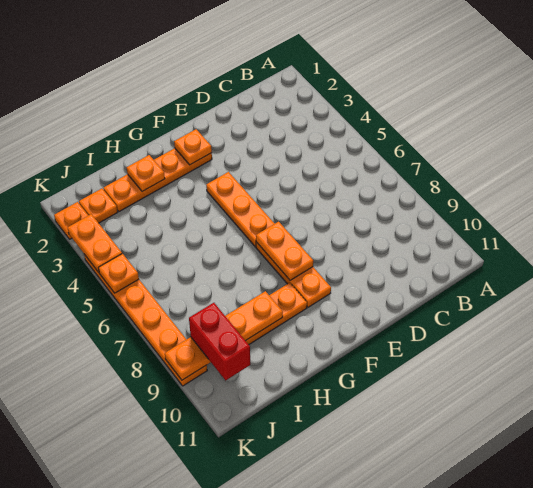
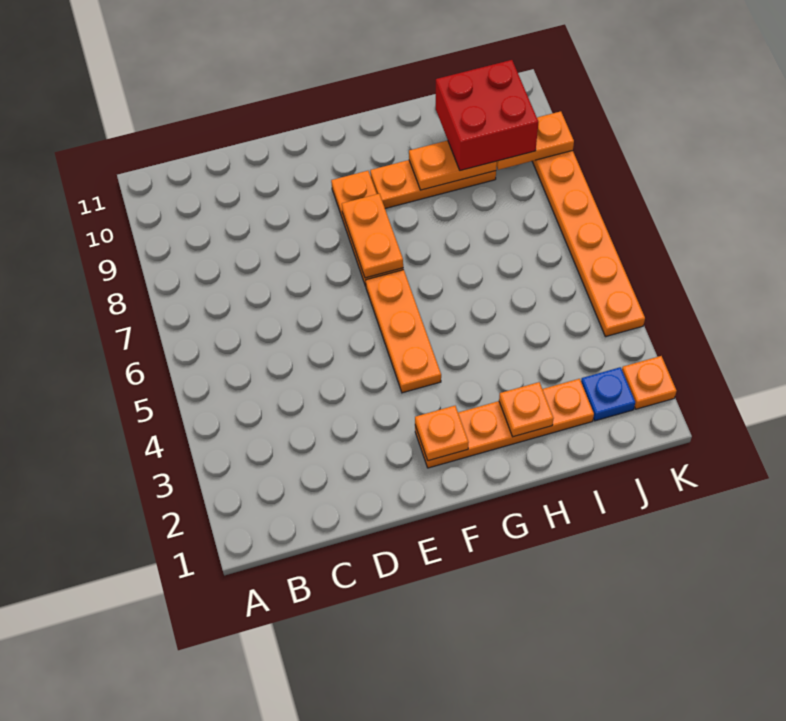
orange 1x1 plate [79,189,118,223] -> blue 1x1 plate [581,367,635,421]
red 1x2 brick [189,303,250,380] -> red 2x2 brick [436,60,538,171]
orange 1x2 plate [67,214,122,272] -> none
orange 1x1 plate [98,254,139,293] -> none

